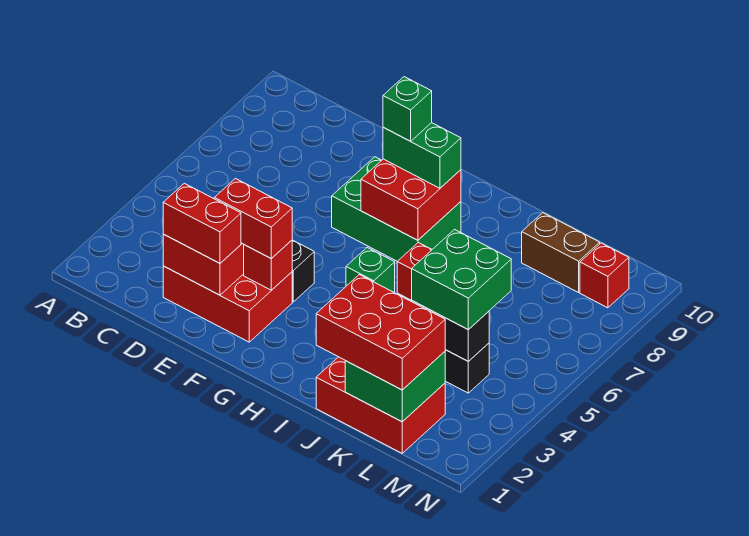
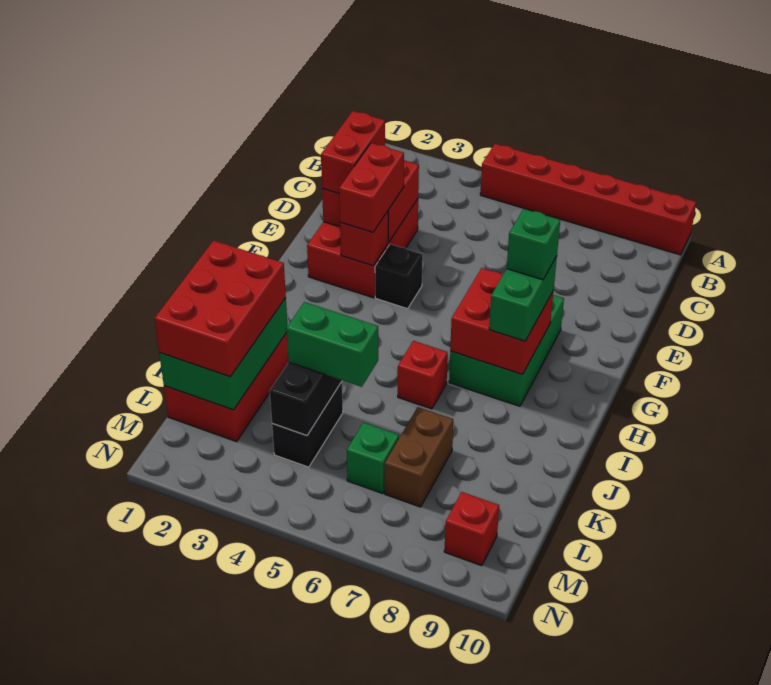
none -> red 1x6 brick [480,144,696,255]
green 1x1 brick [346,248,395,293] -> green 1x1 brick moved to [347,422,399,494]
green 2x2 brick [345,352,445,422] -> green 2x3 brick [159,298,288,410]
green 2x2 brick [412,229,511,330] -> green 1x2 brick [286,302,378,387]
brown 1x2 brick [522,213,600,293] -> brown 1x2 brick moved to [385,407,453,507]

